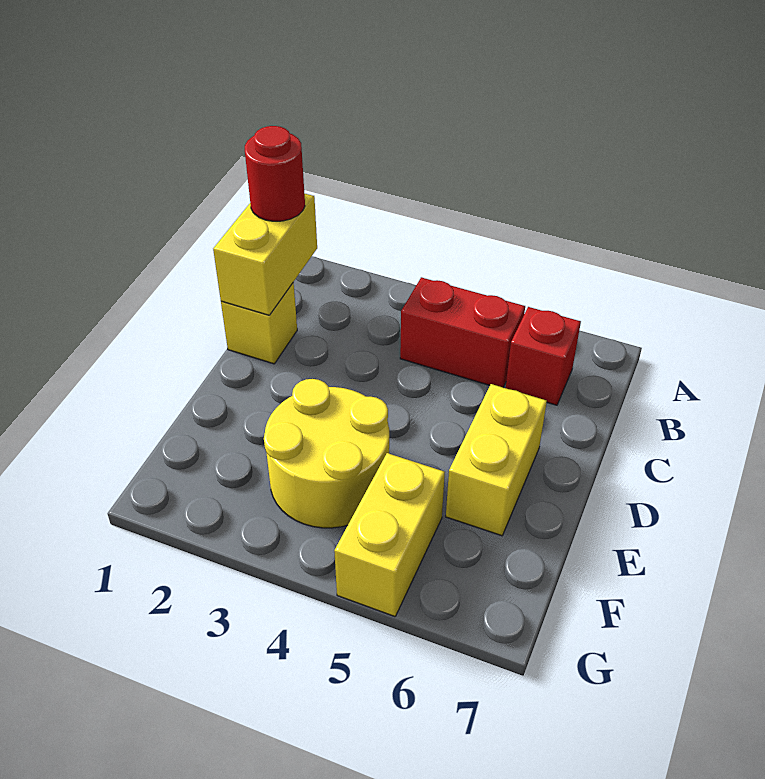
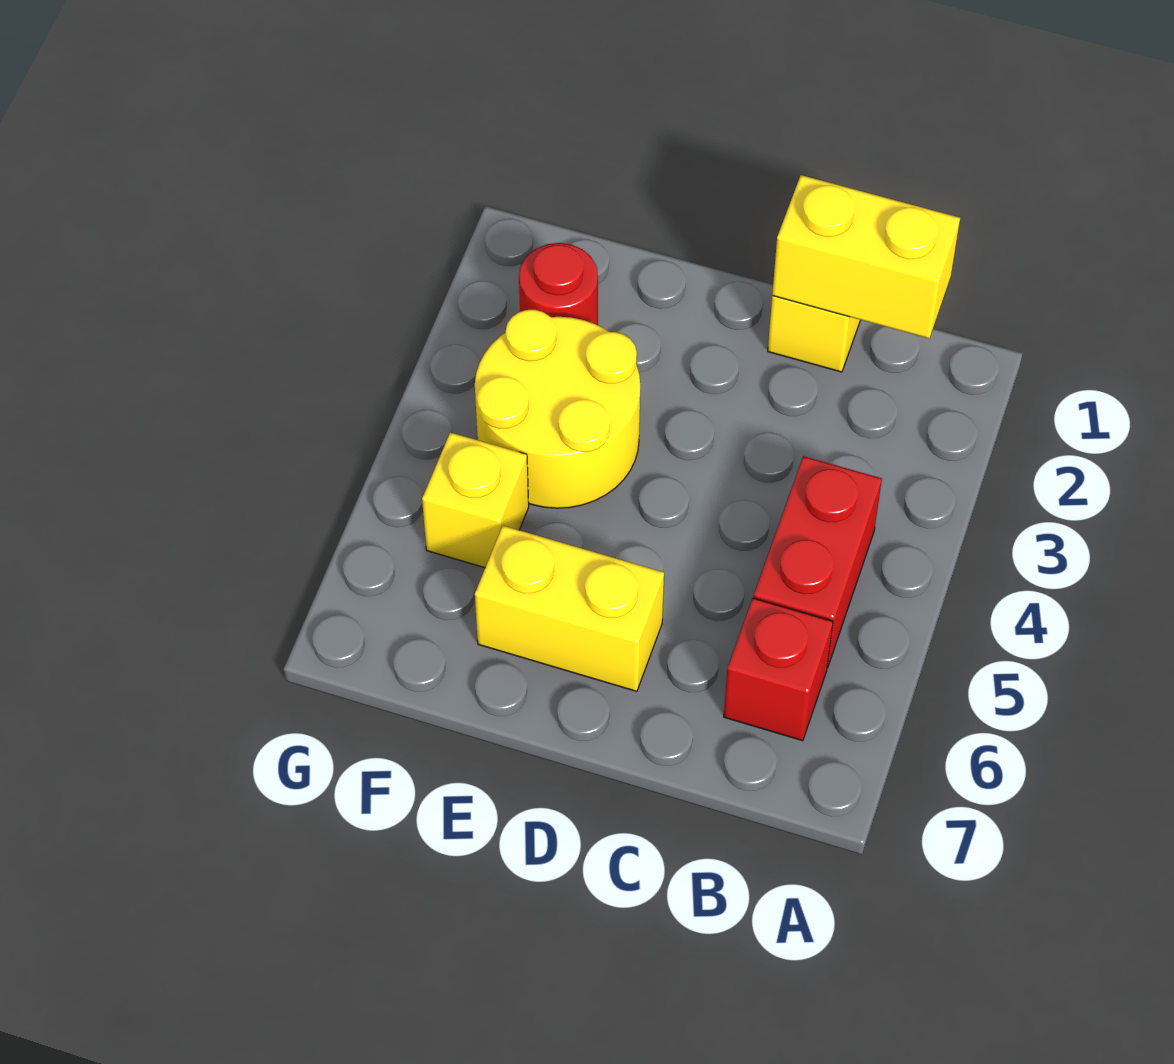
red 1x1 round brick [245,126,305,221] -> red 1x1 round brick moved to [519,243,598,325]
yellow 1x2 brick [334,453,445,617] -> yellow 1x1 brick [422,432,529,568]

